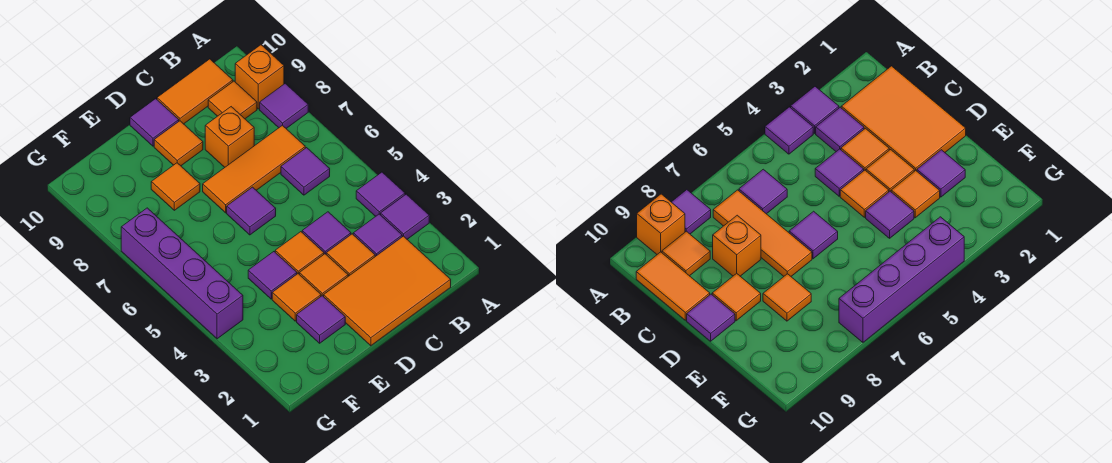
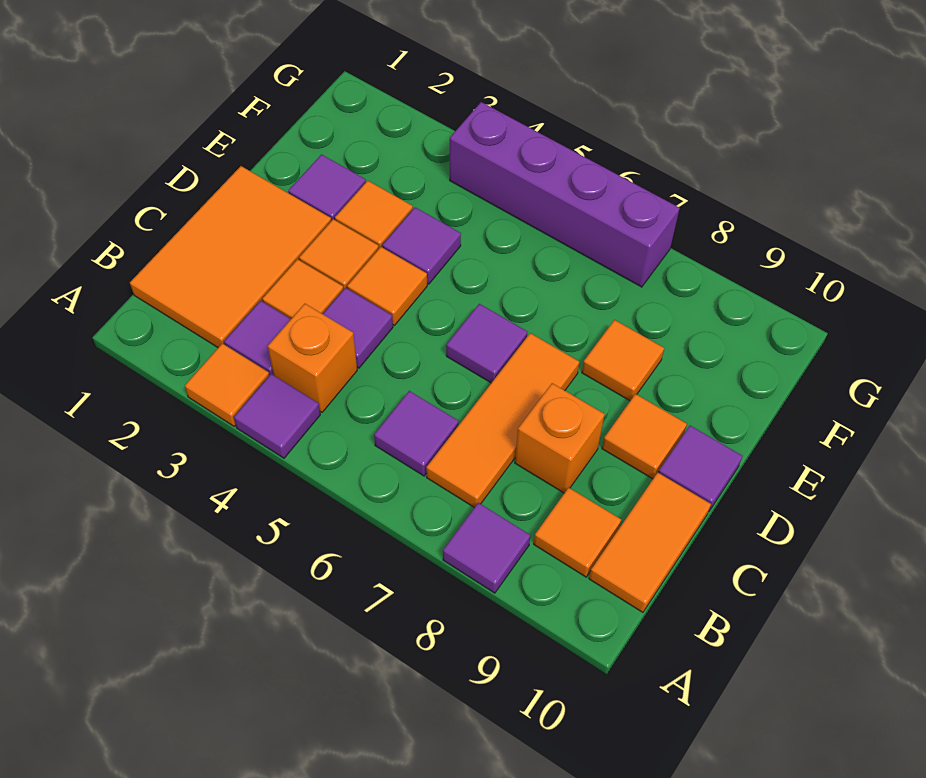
purple 1x1 tile [381,194,429,239] -> orange 1x1 tile [185,343,269,426]
orange 1x1 brick [235,45,284,109] -> orange 1x1 brick moved to [268,304,357,412]

